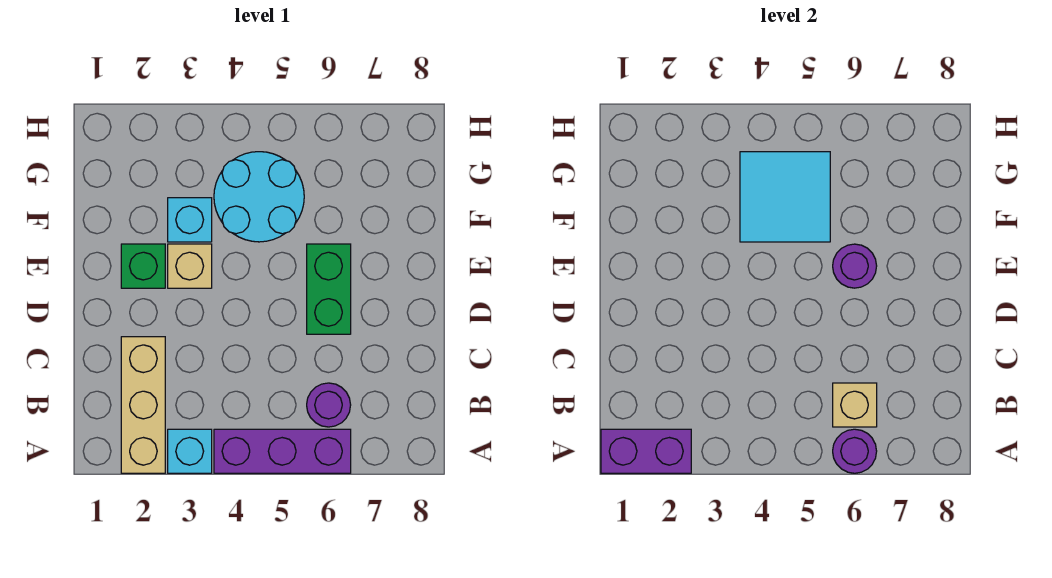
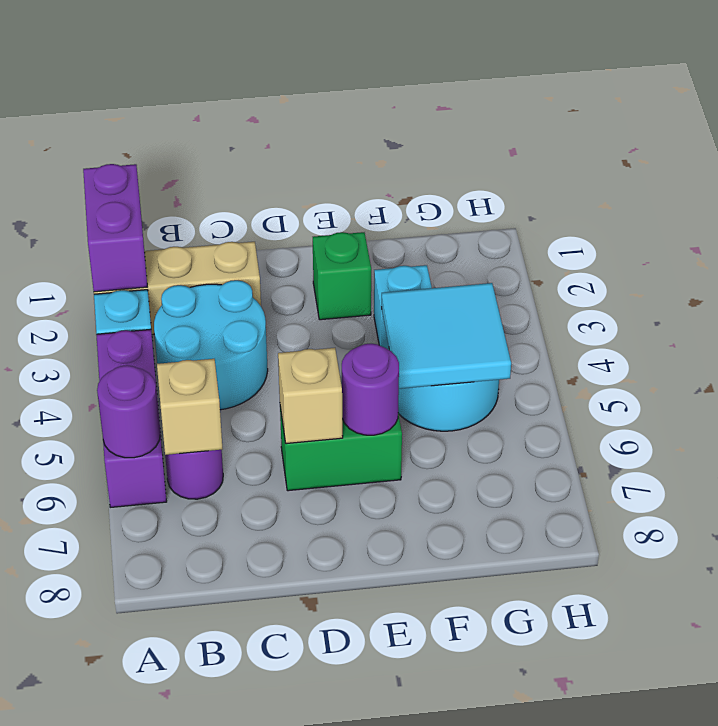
none -> cyan 2x2 round brick [154,280,268,410]
tan 1x1 brick [168,244,212,288] -> tan 1x1 brick moved to [278,348,343,444]

